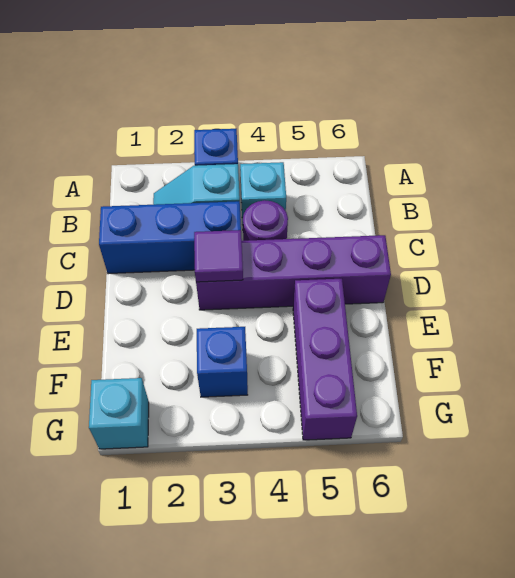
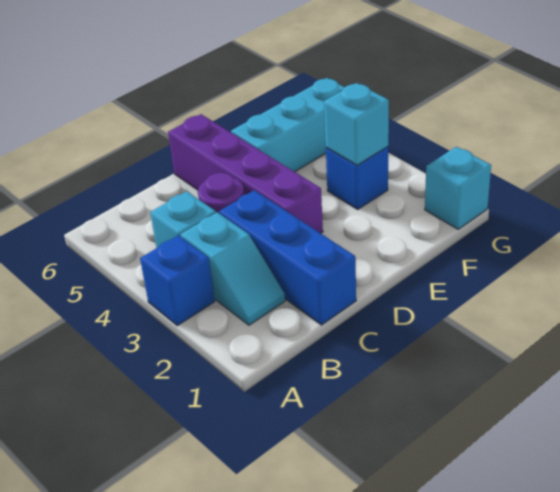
purple 1x1 tile [194,230,243,282] -> none
purple 1x3 brick [293,279,357,440] -> cyan 1x3 brick [231,78,344,172]
none -> cyan 1x1 brick [324,83,389,165]

